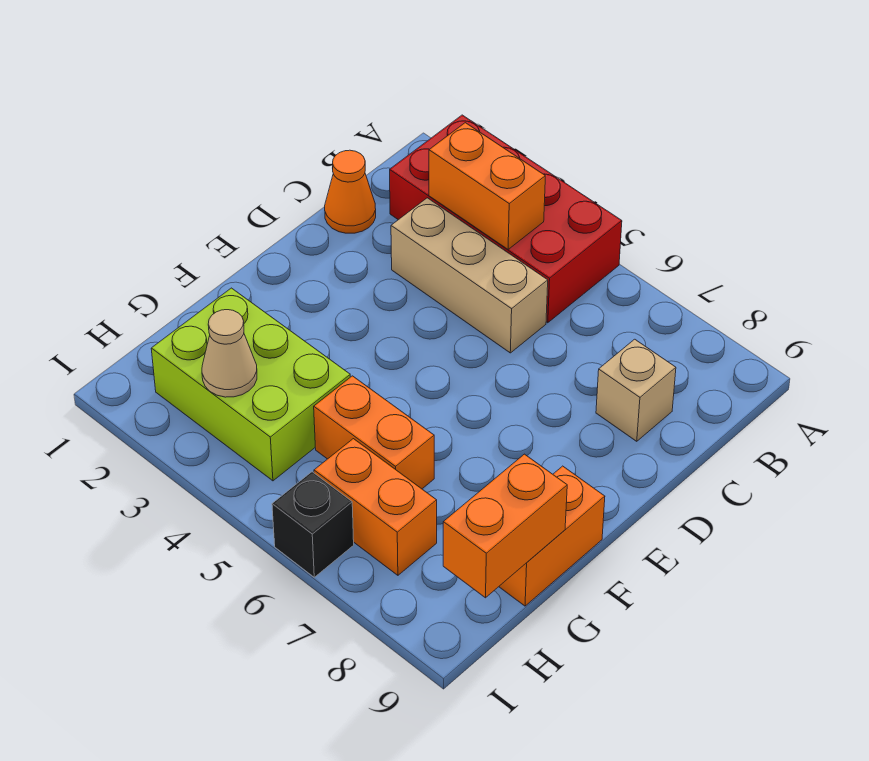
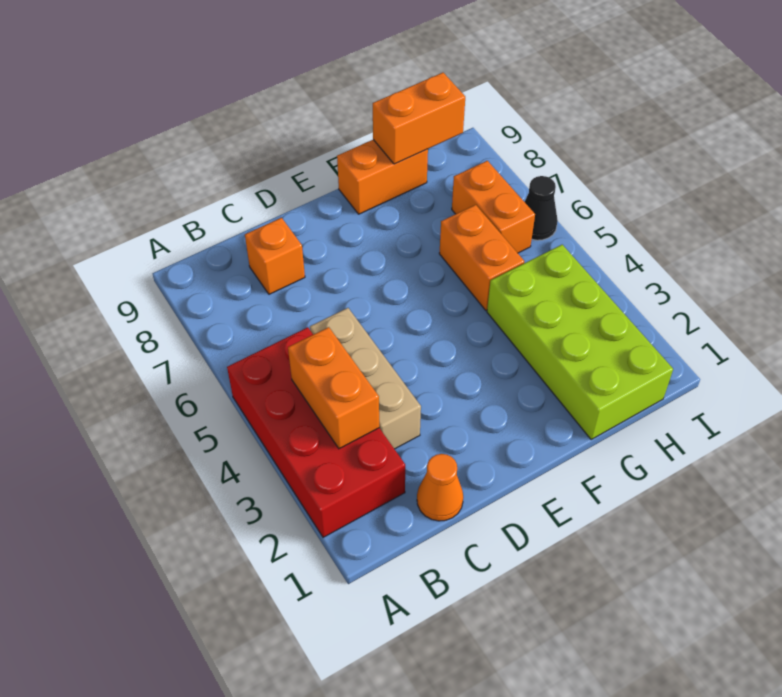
tan 1x1 brick [596,339,676,441] -> orange 1x1 brick [245,218,305,294]
lime 2x3 brick [151,288,350,481] -> lime 2x4 brick [487,245,673,439]
tan 1x1 cone [202,310,257,397] -> none
black 1x1 brick [272,472,354,577] -> black 1x1 cone [525,176,558,240]

